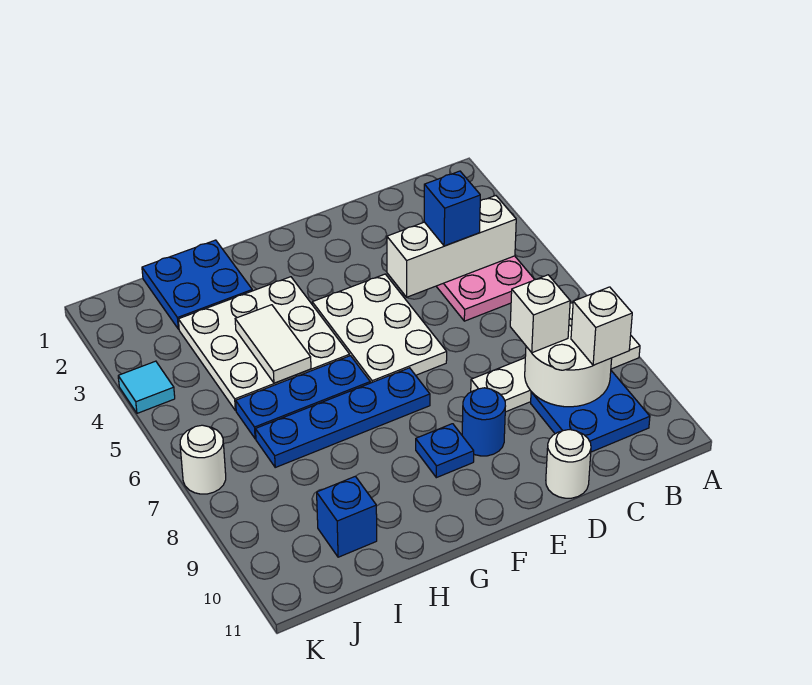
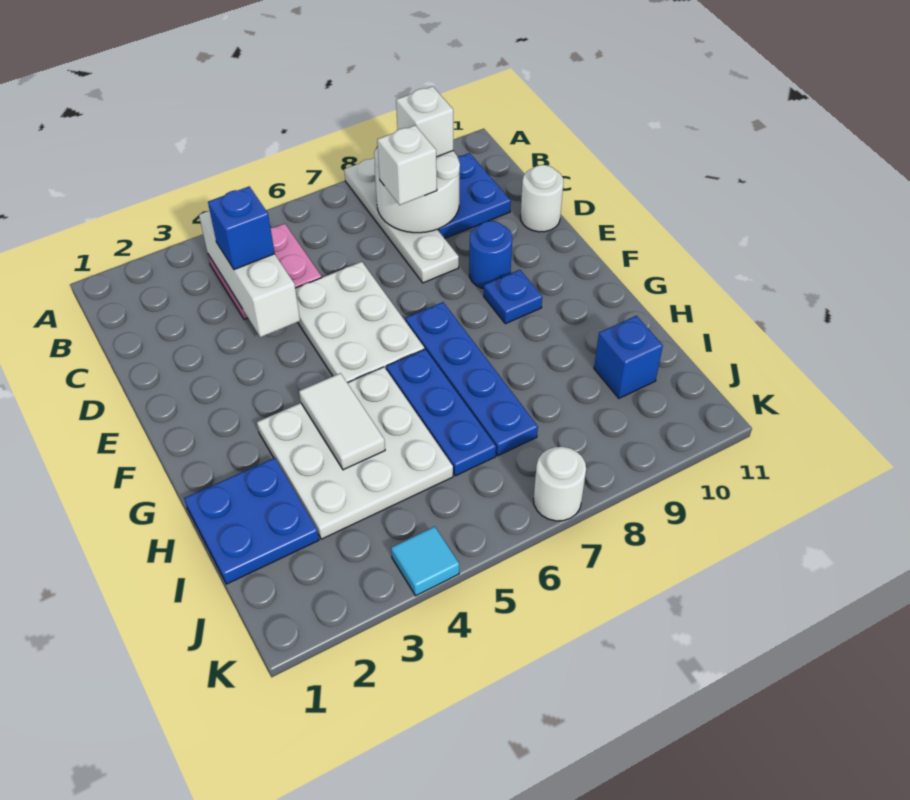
white 2x3 plate [312,274,447,383] -> white 2x3 plate turned to [295,262,424,383]
white 1x2 tile [235,305,311,383] -> white 1x2 tile turned to [299,373,385,470]

